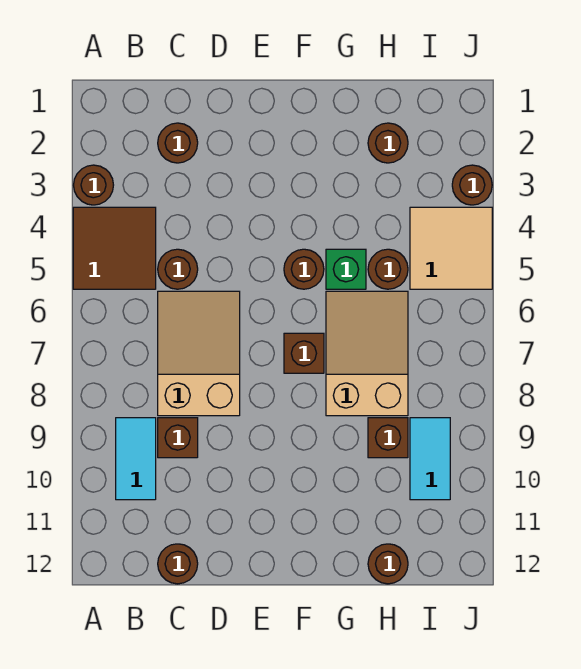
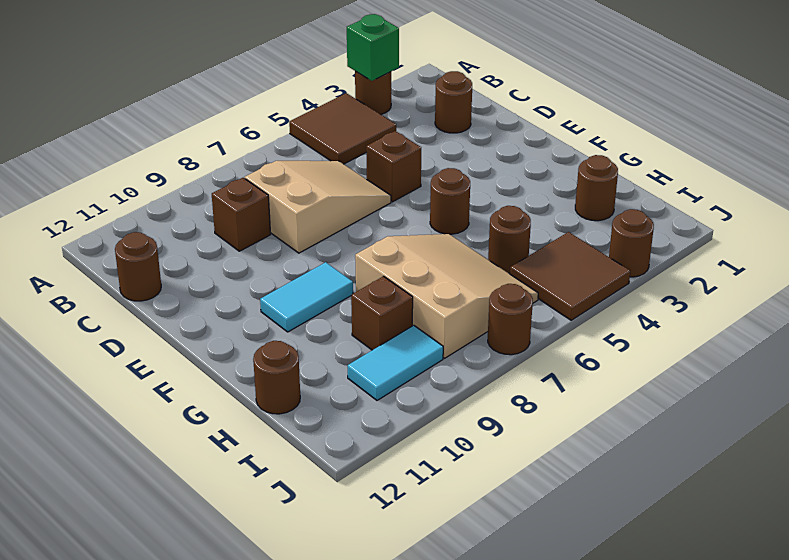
cyan 1x2 tile [116,418,156,500] -> cyan 1x2 tile moved to [260,262,353,332]
brown 1x1 round brick [158,249,198,289] -> brown 1x1 round brick moved to [488,284,533,355]
brown 1x1 brick [284,333,324,373] -> brown 1x1 brick moved to [366,131,421,202]
green 1x1 brick [326,249,366,289] -> green 1x1 brick moved to [347,14,399,81]
tan 2x3 slope [326,291,408,416] -> tan 3x3 slope [355,234,538,358]
tan 2x2 tile [410,207,492,289] -> brown 2x2 tile [510,232,630,320]

